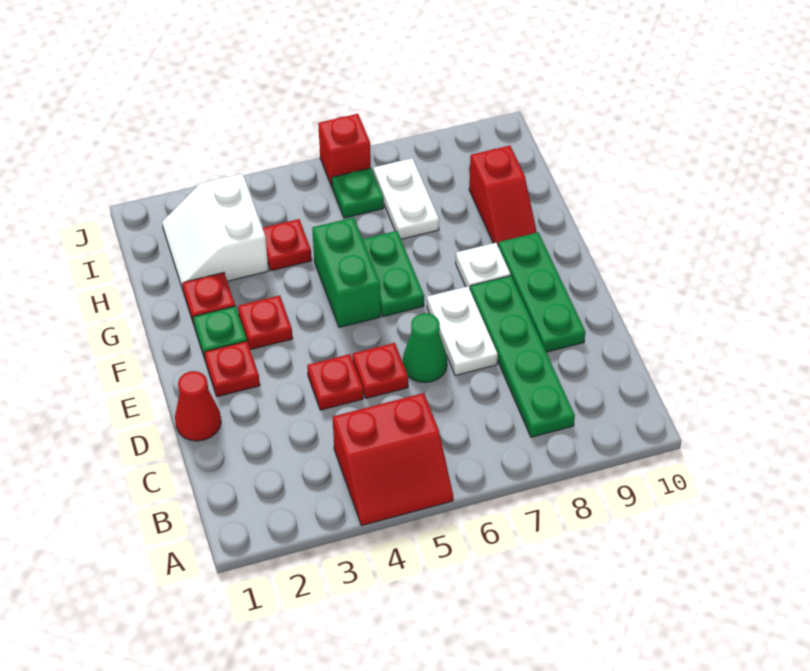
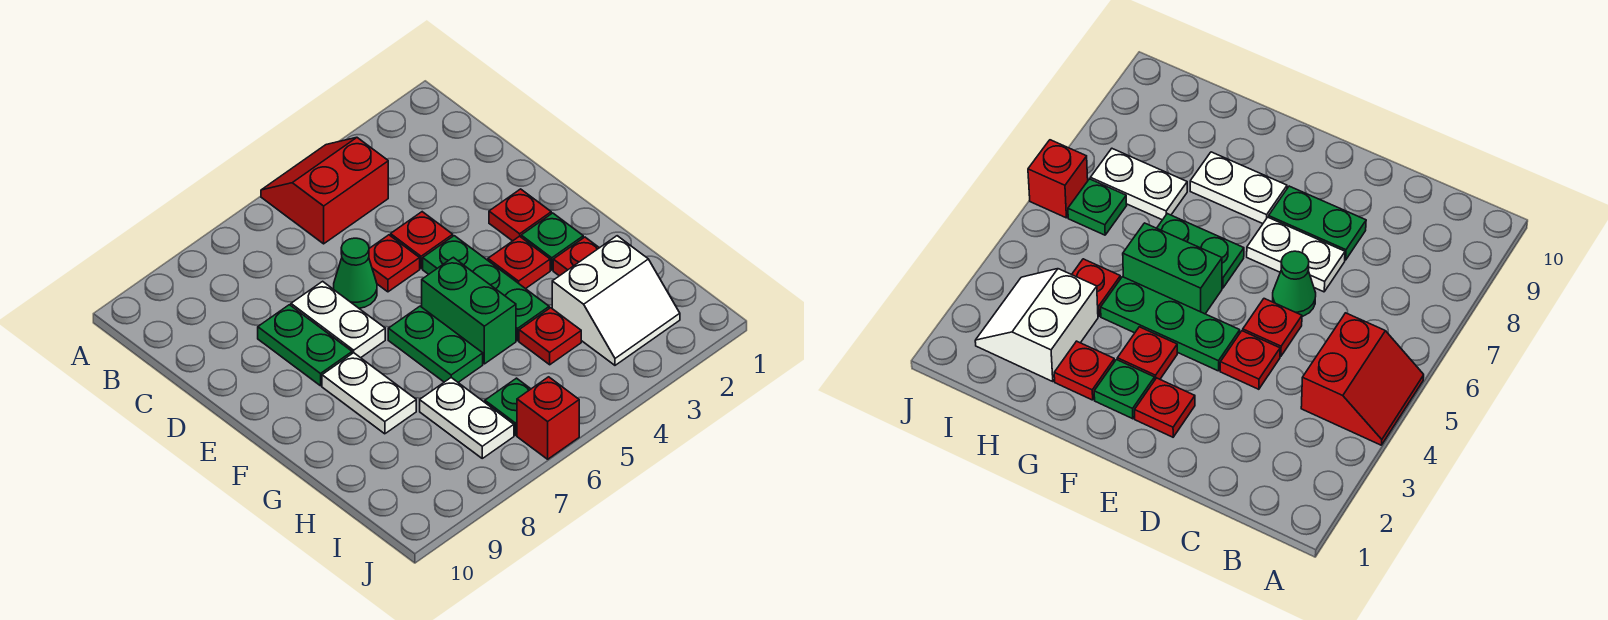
green 1x4 plate [470,276,575,437] -> green 1x2 plate [258,305,352,386]
red 1x1 cone [175,371,221,441] -> none
green 1x3 plate [498,232,585,352] -> green 1x3 plate moved to [423,236,549,341]
white 1x1 plate [456,243,511,289] -> white 1x2 plate [322,353,416,434]
red 1x2 slope [469,146,537,245] -> none
white 2x2 slope [162,174,268,290] -> white 2x2 slope turned to [552,236,680,365]

